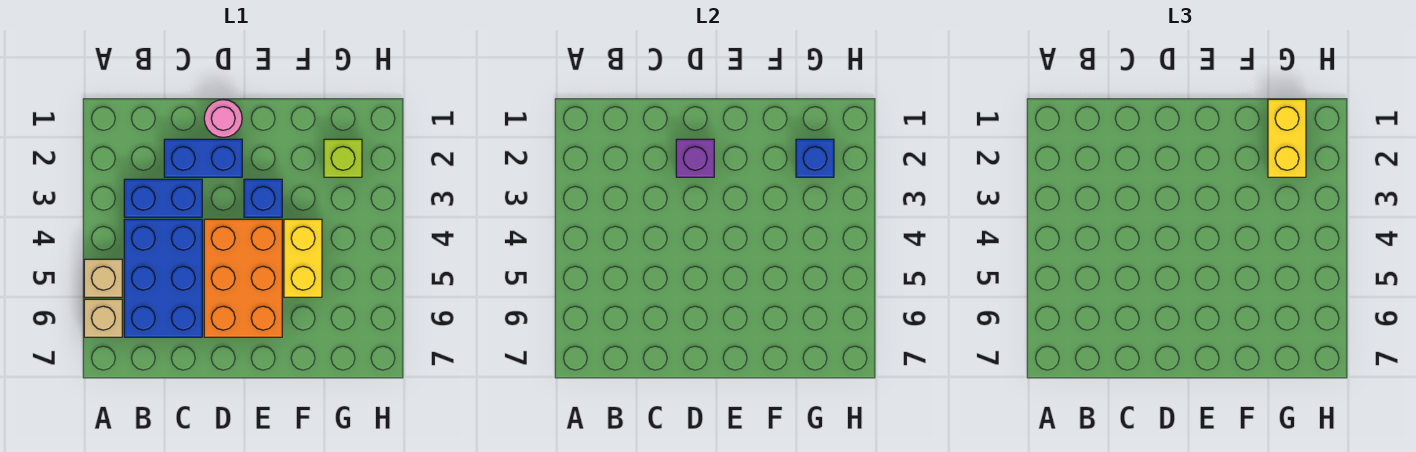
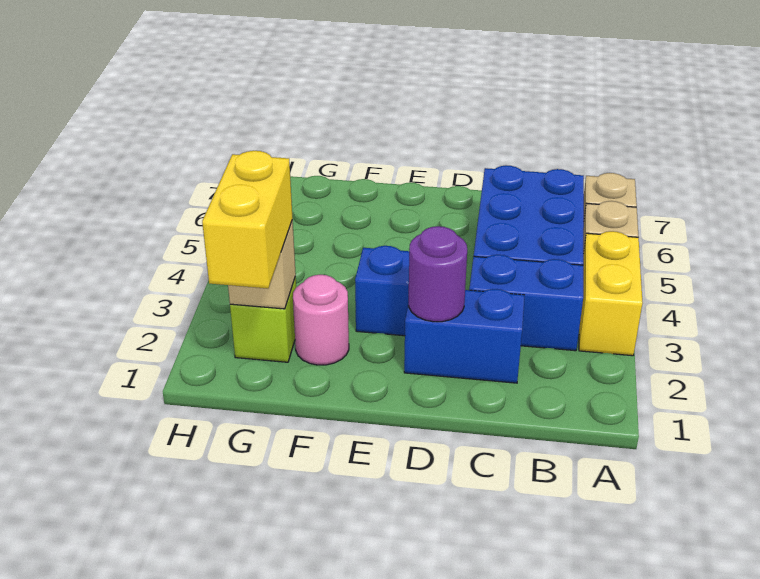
pink 1x1 round brick [204,100,242,137] -> pink 1x1 round brick moved to [293,275,349,365]
purple 1x1 brick [676,139,714,177] -> purple 1x1 round brick [409,226,467,322]
orange 2x3 brick [204,219,282,337] -> none
yellow 1x2 brick [284,219,322,297] -> yellow 1x2 brick moved to [579,231,643,356]
blue 1x1 brick [796,139,834,177] -> tan 1x1 brick [228,220,296,309]

